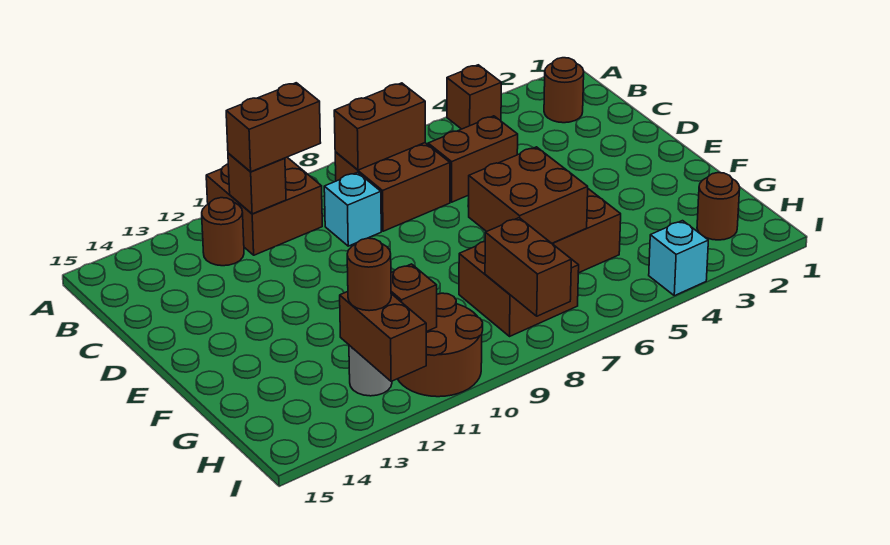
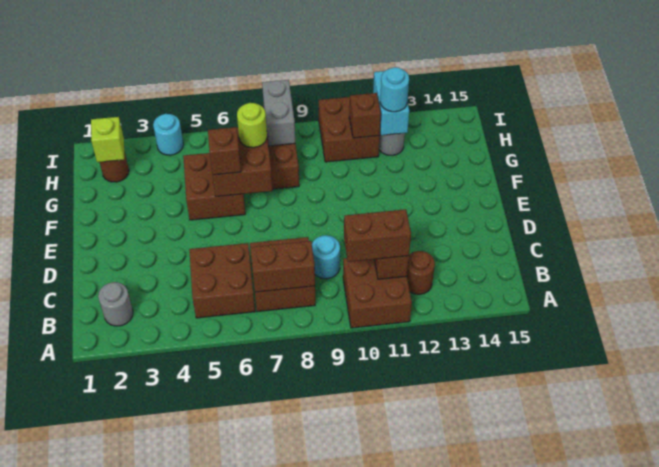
brown 1x1 brick [447,65,501,129] -> brown 1x1 brick moved to [208,127,241,175]
brown 1x1 round brick [544,58,584,123] -> grey 1x1 round brick [98,282,133,326]
brown 1x2 brick [428,116,518,202] -> brown 2x2 brick [189,243,255,318]
cyan 1x1 brick [324,172,381,246] -> cyan 1x1 round brick [312,235,340,279]
none -> lime 1x1 round brick [237,103,267,148]
none -> lime 1x1 brick [91,117,124,162]
brown 1x2 brick [485,218,571,316] -> grey 1x2 brick [262,80,295,146]
brown 2x2 round brick [398,293,483,397] -> brown 2x2 brick [319,97,380,162]
brown 1x2 brick [340,292,426,381] -> cyan 1x2 brick [373,71,409,135]
brown 1x1 round brick [347,238,391,311] -> cyan 1x1 round brick [380,67,409,112]
cyan 1x1 brick [649,221,708,296] -> cyan 1x1 round brick [153,114,183,155]

